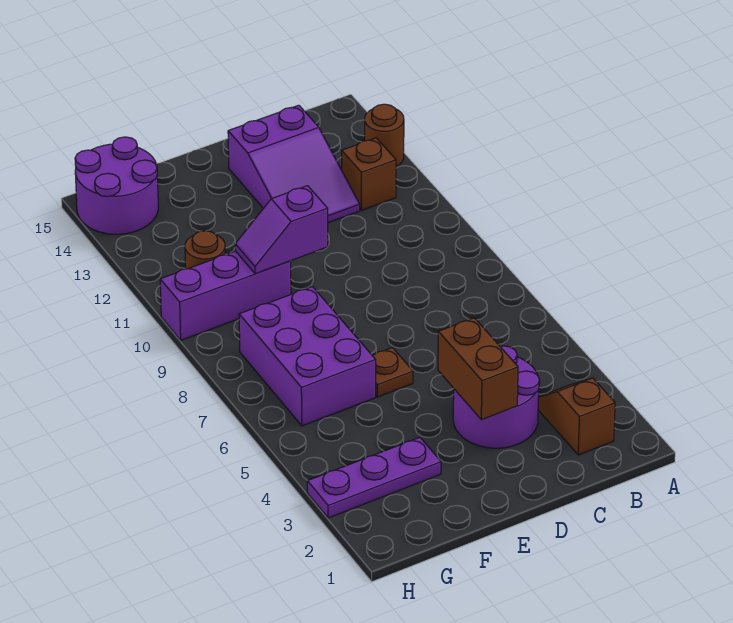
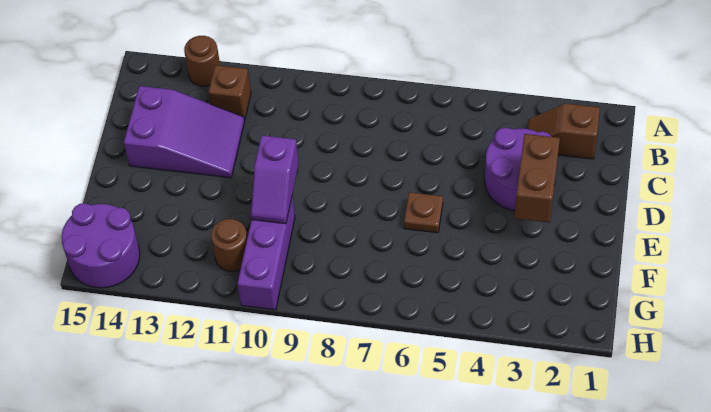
brown 1x2 brick [438,318,518,420] -> brown 1x2 brick turned to [515,134,560,223]
purple 1x3 plate [307,437,441,518] -> none
purple 2x3 brick [239,287,376,426] -> none

